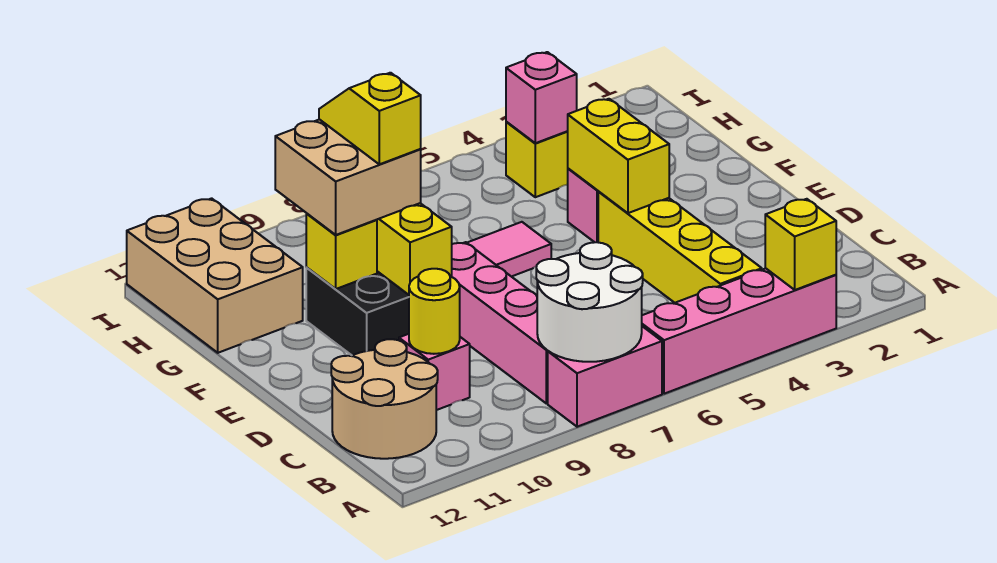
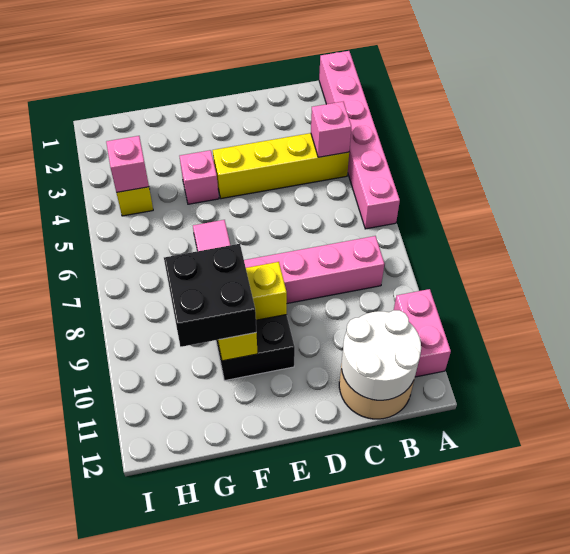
pink 1x4 brick [642,268,836,394] -> pink 1x6 brick [319,51,400,229]
yellow 1x1 brick [765,199,836,290] -> none
pink 1x2 brick [548,326,662,427] -> pink 1x2 brick moved to [394,289,451,377]
white 2x2 round brick [536,242,643,362] -> white 2x2 round brick moved to [342,310,421,400]
pink 1x1 brick [399,334,470,410] -> pink 1x1 brick moved to [311,102,351,157]
yellow 1x1 round brick [409,269,460,354] -> none
yellow 1x2 brick [568,99,669,213] -> none
tan 2x2 brick [275,119,421,235] -> black 2x2 brick [164,244,256,347]
yellow 1x2 slope [319,73,421,164] -> none
tan 2x3 brick [127,198,303,353] -> none

